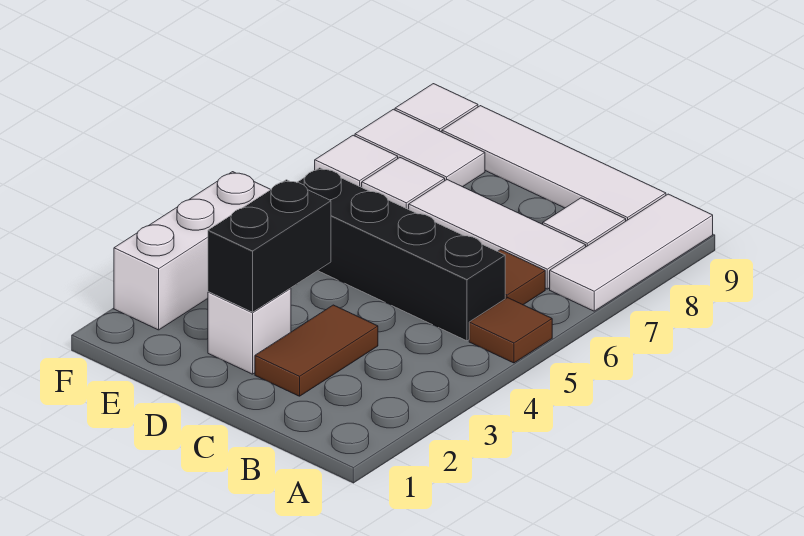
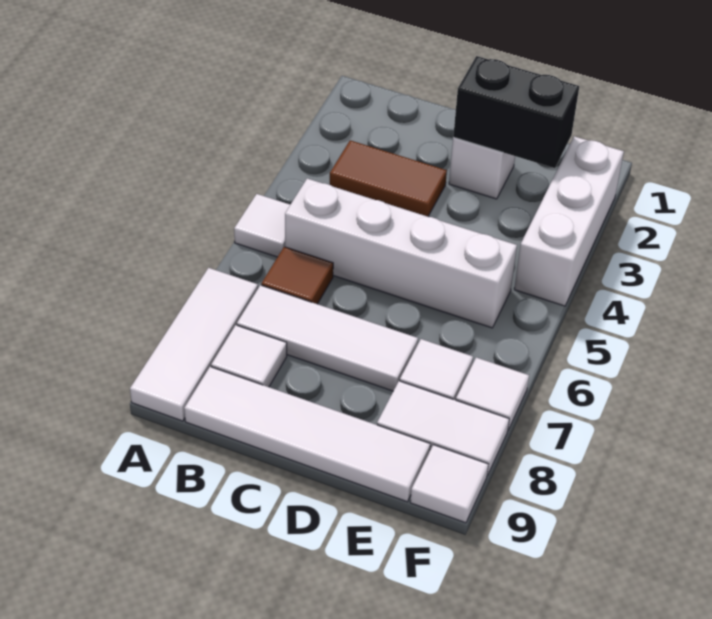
brown 1x1 tile [469,298,552,363] -> white 1x1 tile [234,194,290,257]
black 1x4 brick [297,168,505,341] -> white 1x4 brick [285,178,517,328]
brown 1x2 tile [255,305,378,396] -> brown 1x2 tile turned to [330,140,447,217]
black 1x2 brick [208,180,331,312] -> black 1x2 brick turned to [453,56,579,168]

